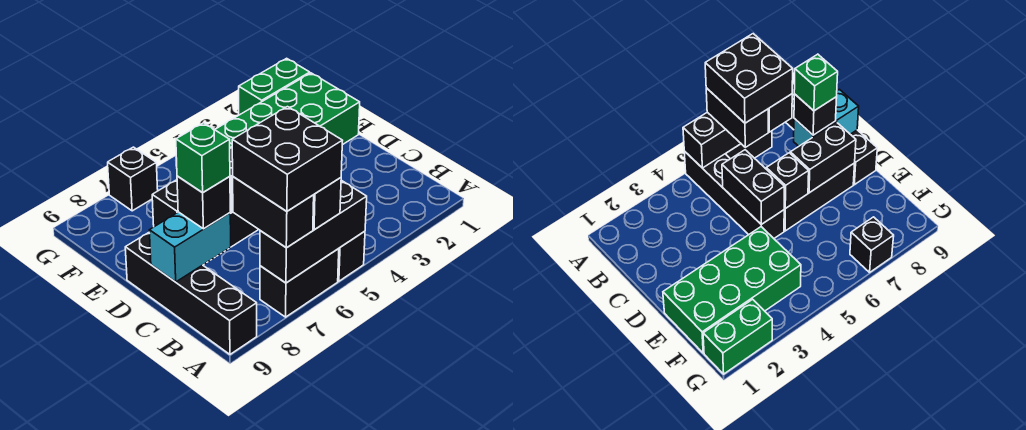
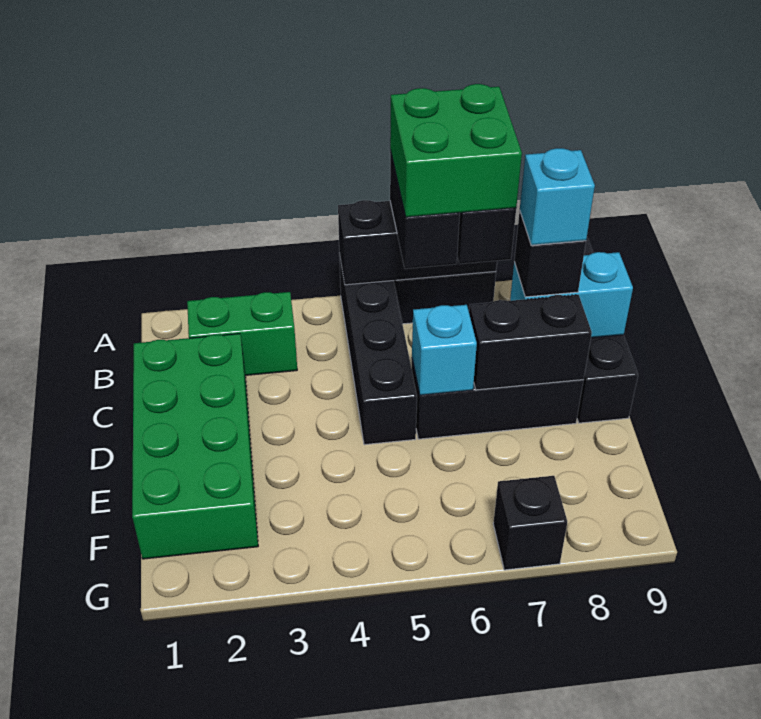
black 2x2 brick [232,107,343,211] -> green 2x2 brick [390,84,522,217]
black 1x2 brick [722,150,784,224] -> none
green 1x1 brick [176,123,230,193] -> cyan 1x1 brick [520,148,595,245]
black 1x1 brick [766,153,809,209] -> cyan 1x1 brick [412,305,477,395]
green 2x4 brick [215,73,360,148] -> green 2x4 brick turned to [132,334,258,559]
green 1x2 brick [239,58,310,115] -> green 1x2 brick moved to [187,292,297,375]

